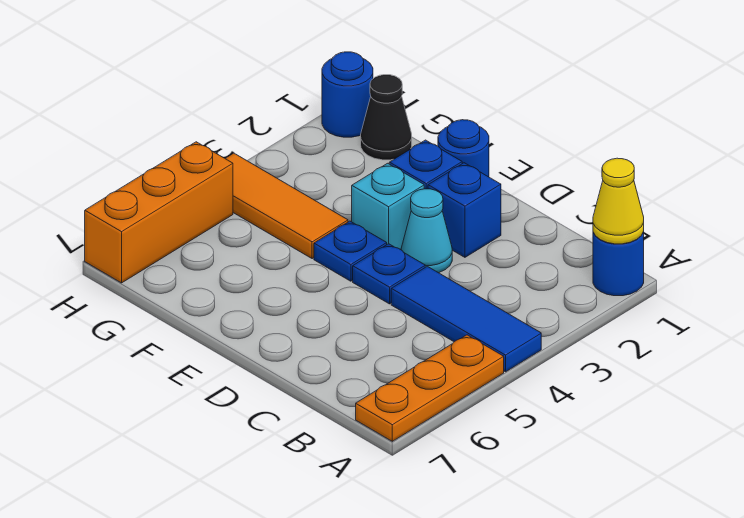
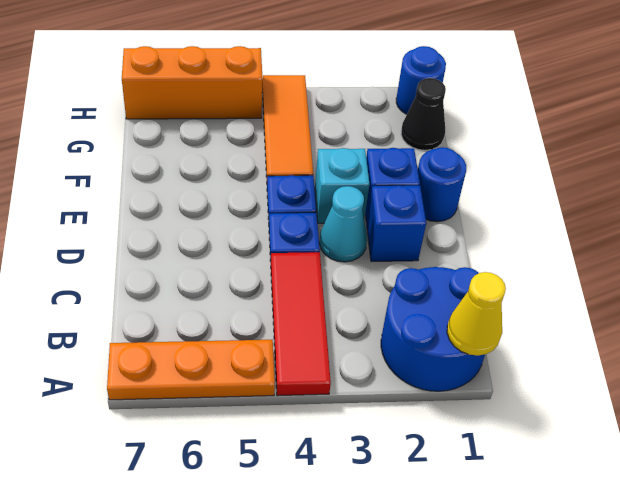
blue 1x1 round brick [593,232,644,296] -> blue 2x2 round brick [381,267,485,391]
blue 1x3 tile [391,266,541,372] -> red 1x3 tile [271,252,331,396]

